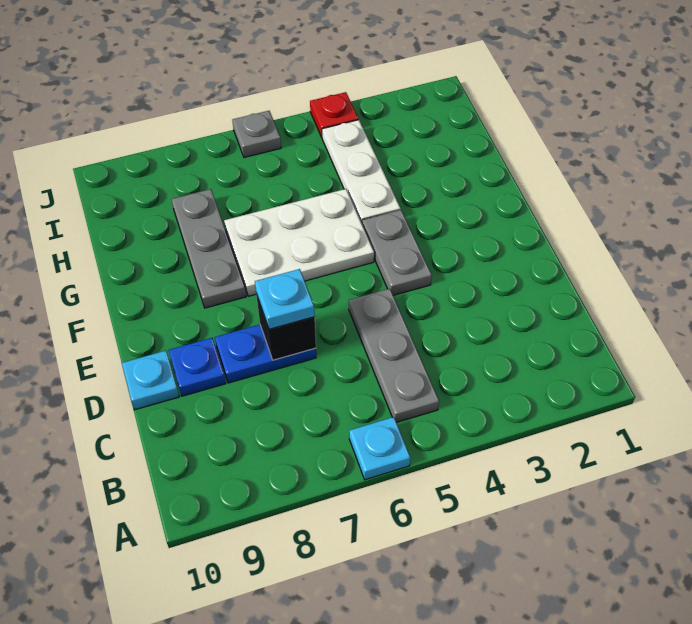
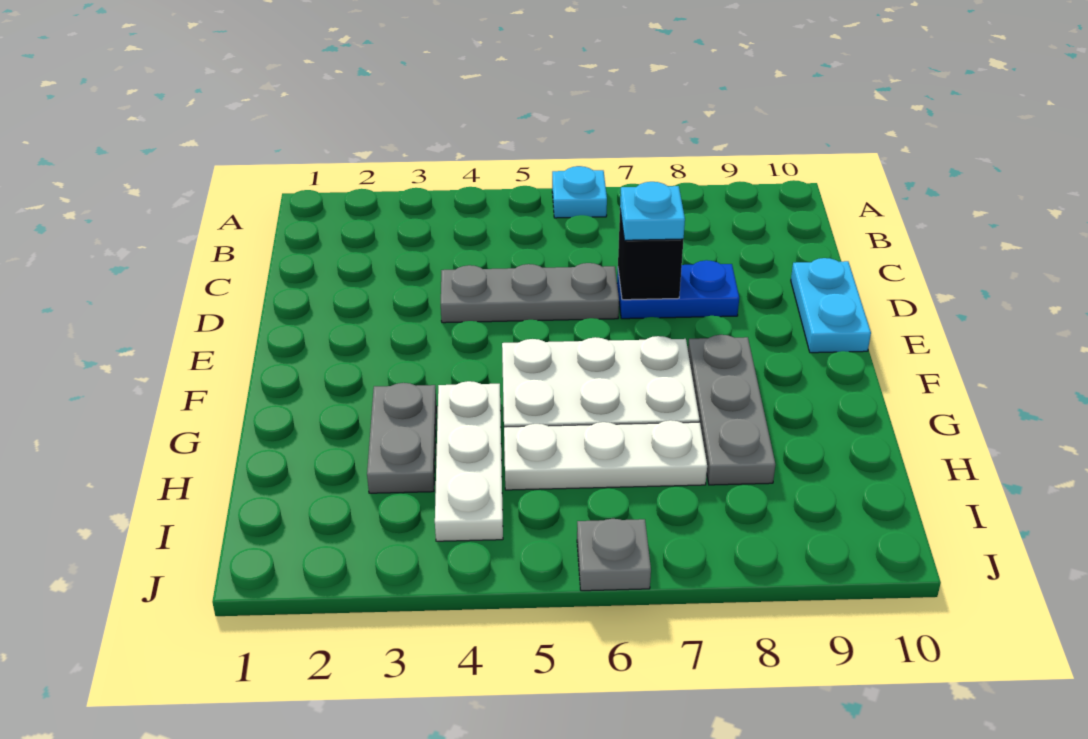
grey 1x3 plate [349,289,439,423] -> grey 1x3 plate turned to [441,263,619,323]
blue 1x1 plate [169,338,226,396] -> none
cyan 1x1 plate [122,351,179,410] -> cyan 1x2 plate [791,258,871,353]
grey 1x2 plate [362,210,432,295] -> grey 1x2 plate moved to [367,383,436,493]
none -> white 1x3 plate [504,420,707,490]
red 1x1 plate [310,92,358,137] -> none

